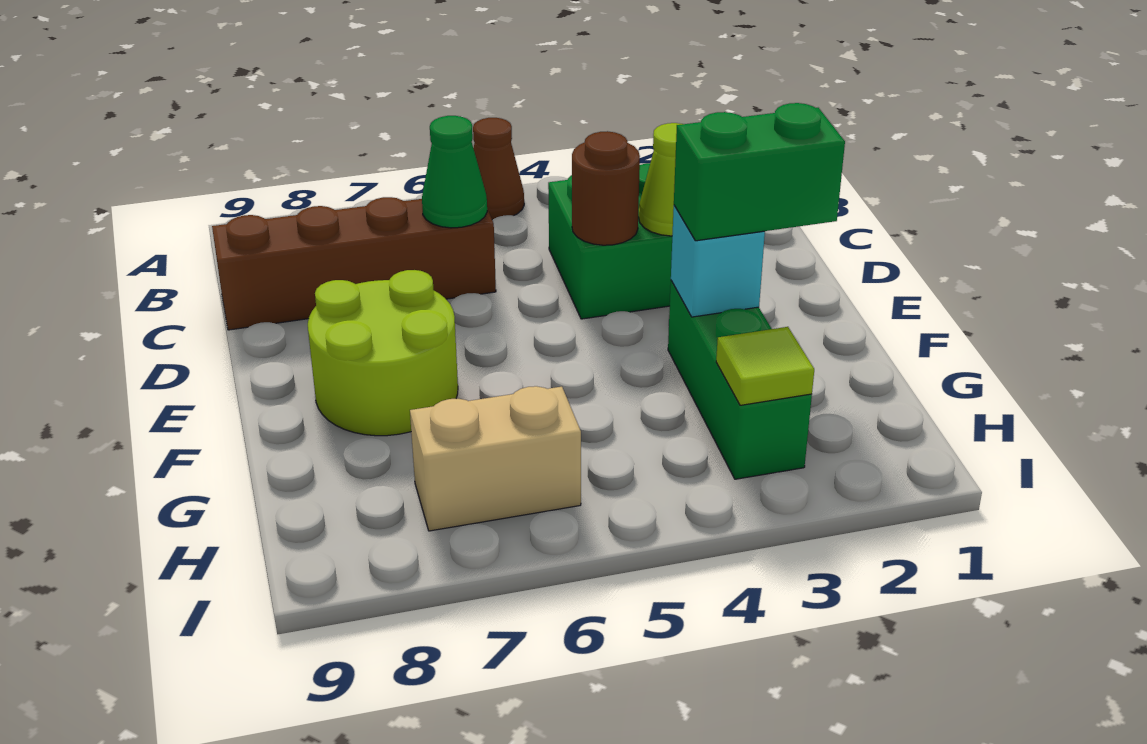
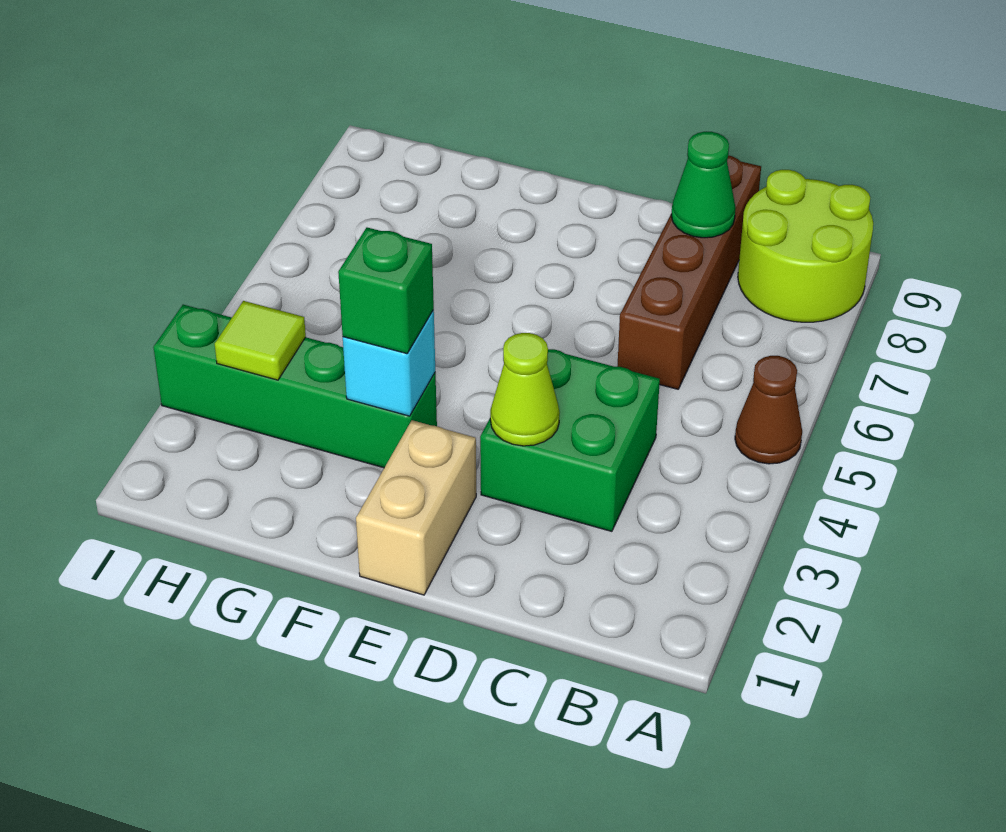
green 1x1 cone [422,116,487,228] -> green 1x1 cone moved to [671,132,736,238]
brown 1x1 round brick [572,131,640,245] -> none
lime 2x2 round brick [308,270,458,436] -> lime 2x2 round brick moved to [738,170,873,322]
green 1x2 brick [674,103,845,241] -> green 1x1 brick [338,228,434,354]
green 1x3 brick [668,281,812,479] -> green 1x4 brick [153,305,437,468]
tan 1x2 brick [410,386,581,531] -> tan 1x2 brick moved to [356,420,476,595]

